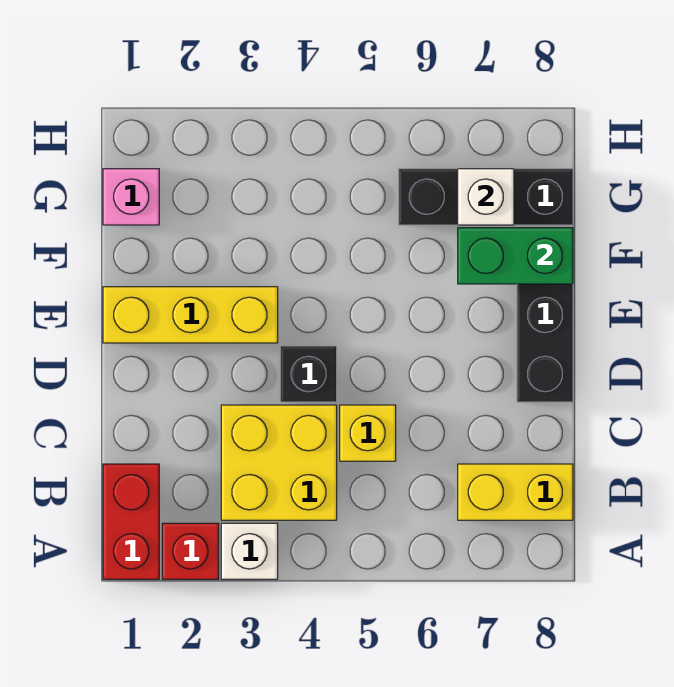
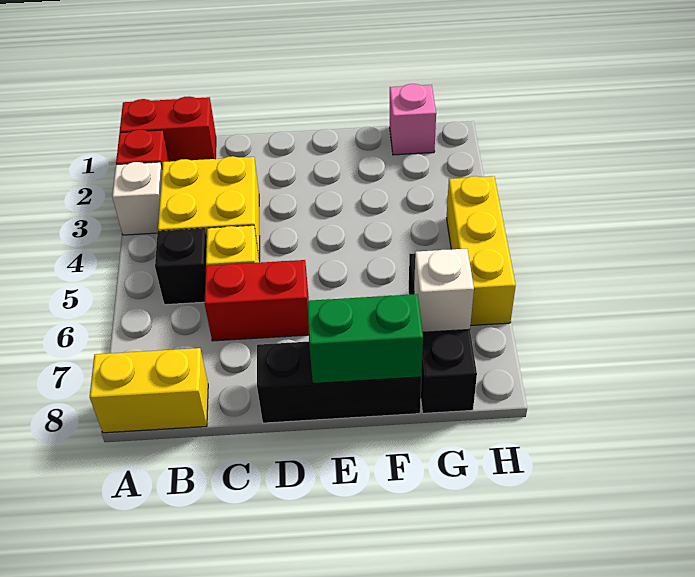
yellow 1x2 brick [458,464,573,520] -> yellow 1x2 brick turned to [90,348,208,433]
none -> red 1x2 brick [204,260,309,341]
black 1x1 brick [280,346,337,402] -> black 1x1 brick moved to [155,228,207,305]
yellow 1x3 brick [103,287,278,343] -> yellow 1x3 brick moved to [447,176,516,325]
green 1x2 brick [458,228,573,284] -> green 1x2 brick turned to [308,294,423,383]

